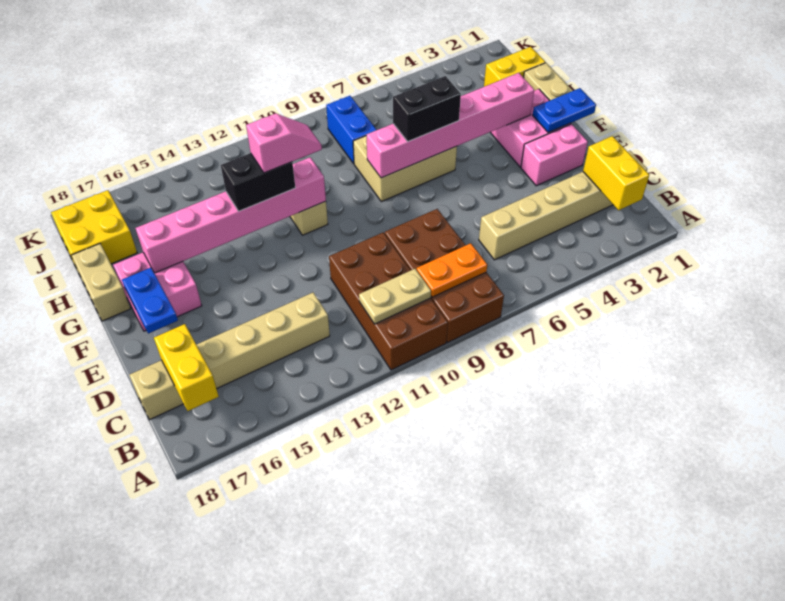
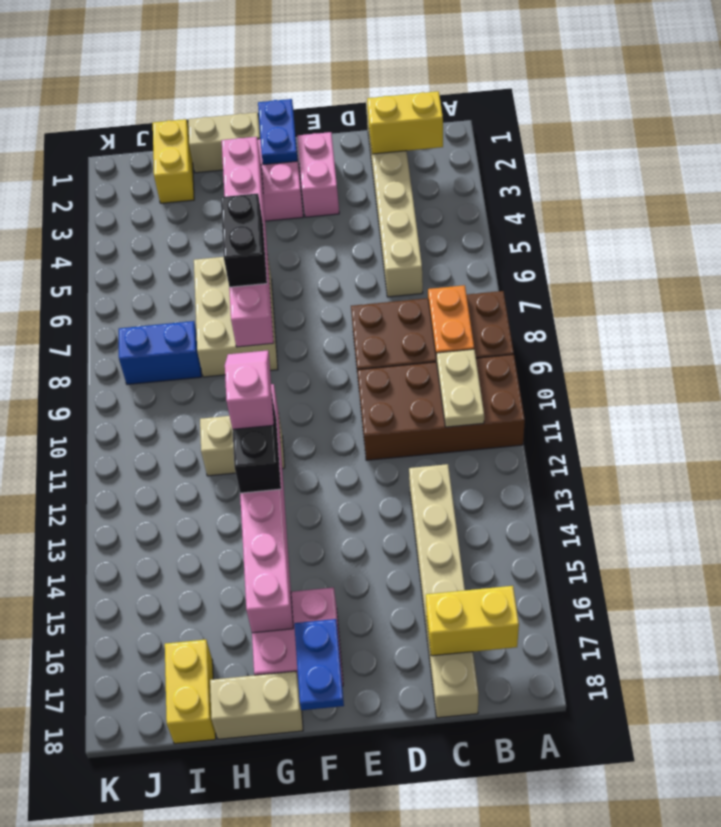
blue 1x2 plate [122,268,178,334] -> blue 1x2 plate turned to [294,619,344,710]
yellow 2x2 brick [51,190,137,268] -> yellow 1x2 brick [165,640,216,744]

